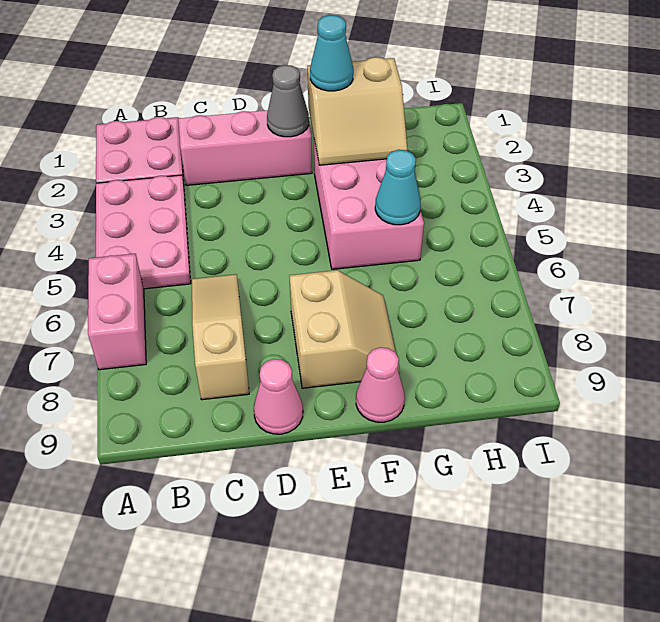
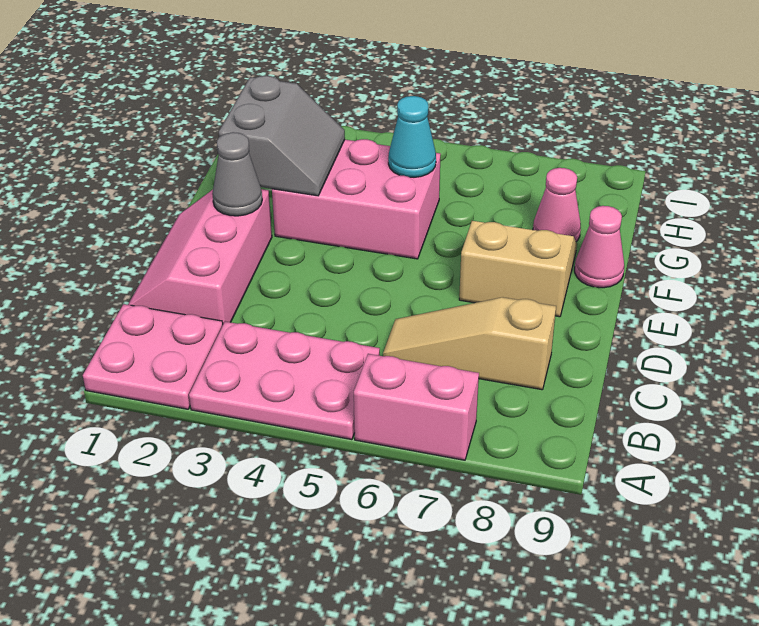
pink 1x1 cone [254,359,303,434] -> pink 1x1 cone moved to [533,168,581,242]
tan 2x2 slope [308,57,407,165] -> grey 2x2 slope [219,76,345,196]
cyan 1x1 cone [310,15,353,91] -> none

